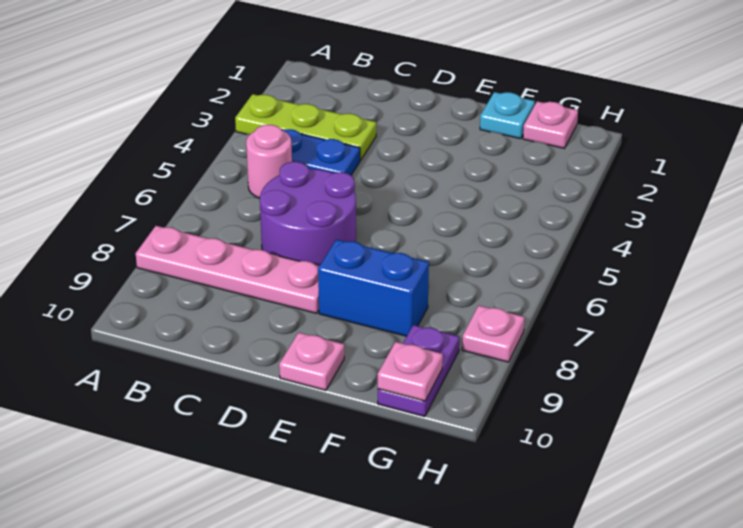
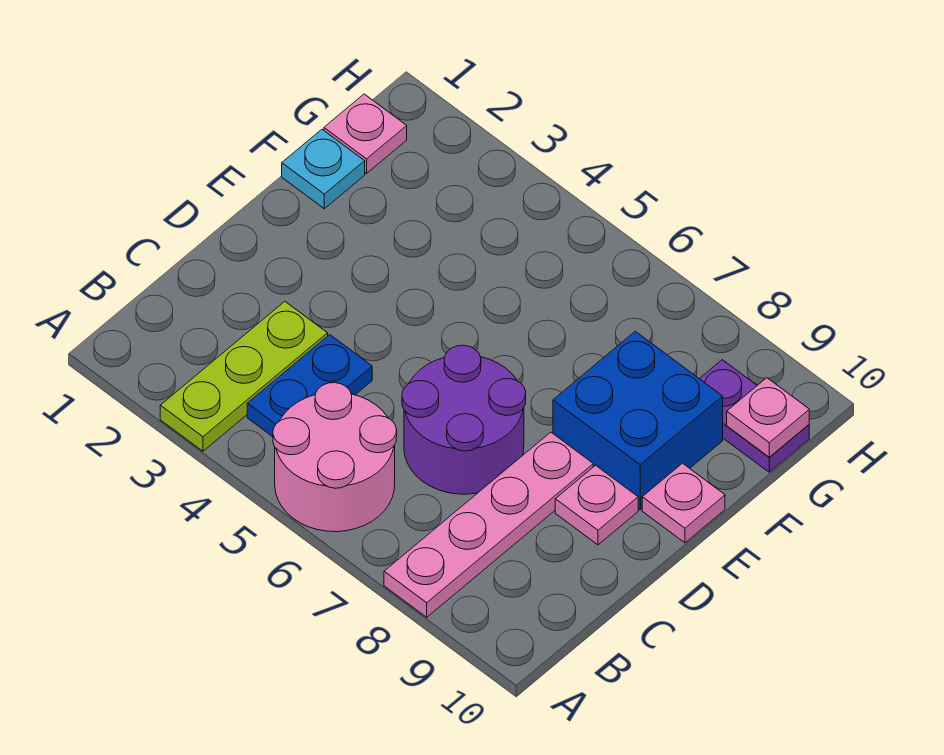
pink 1x1 round brick [246,125,292,198] -> pink 2x2 round brick [273,383,397,532]
blue 1x2 brick [318,239,429,336] -> blue 2x2 brick [553,331,723,509]
pink 1x1 plate [462,306,525,362] -> pink 1x1 plate moved to [555,465,638,545]

